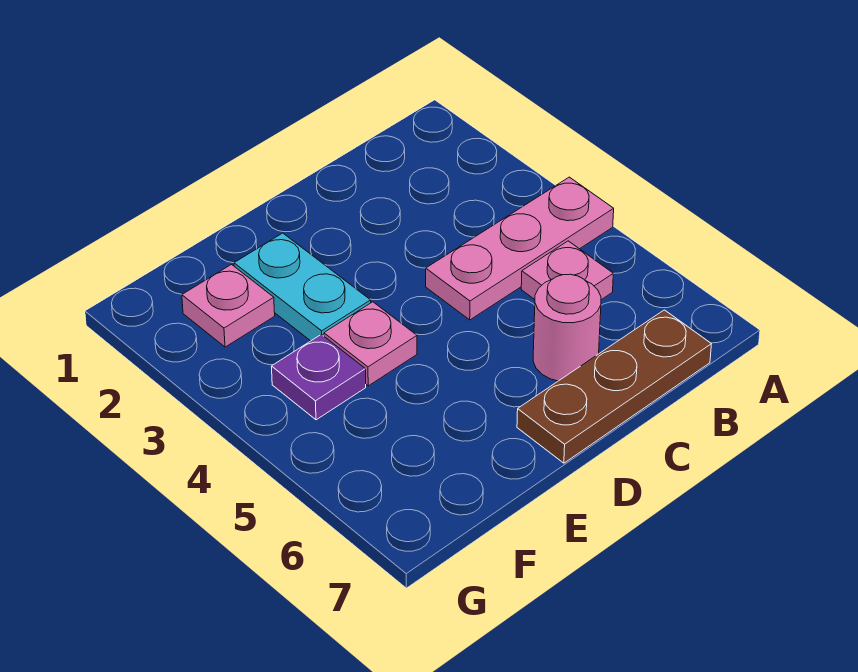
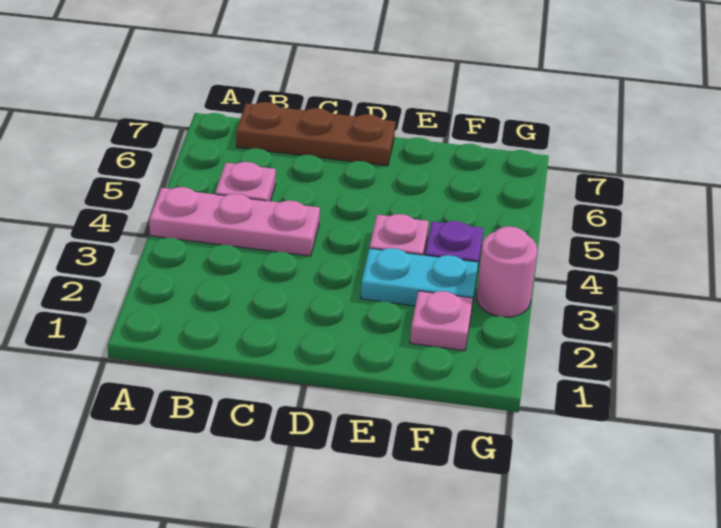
pink 1x1 round brick [533,274,601,381] -> pink 1x1 round brick moved to [477,226,537,317]
cyan 1x2 plate [234,233,371,341] -> cyan 1x2 plate turned to [361,248,478,306]

